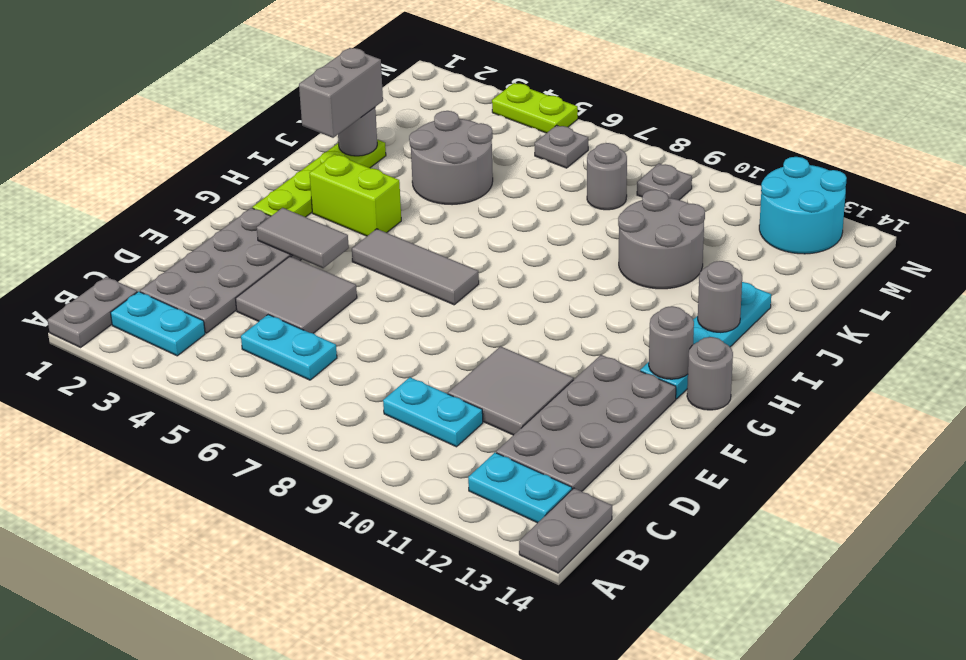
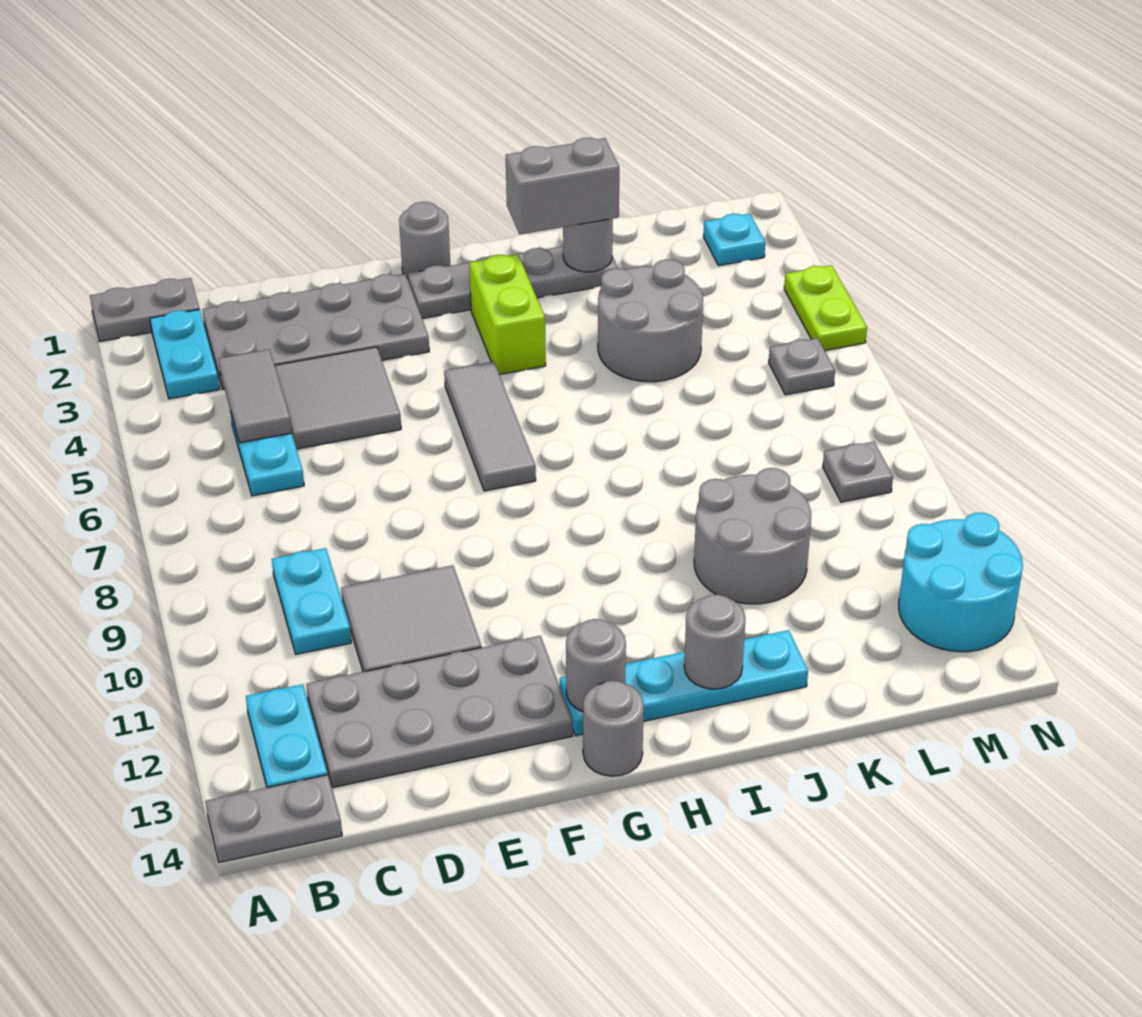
grey 1x2 tile [257,208,349,268] -> grey 1x2 tile moved to [219,350,292,443]
lime 1x4 plate [252,140,386,217] -> grey 1x4 plate [408,246,618,318]
grey 1x1 round brick [587,143,627,210] -> grey 1x1 round brick moved to [399,202,450,278]
none -> cyan 1x1 plate [704,214,765,266]

